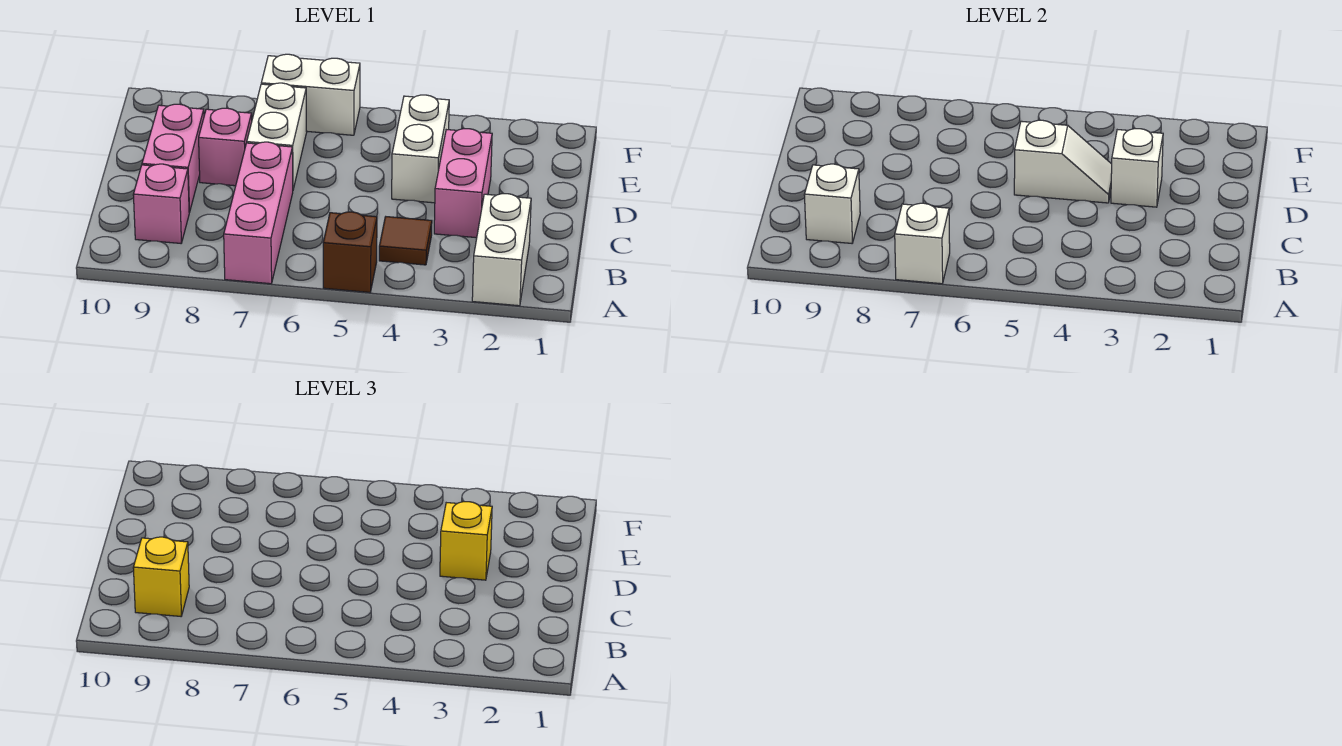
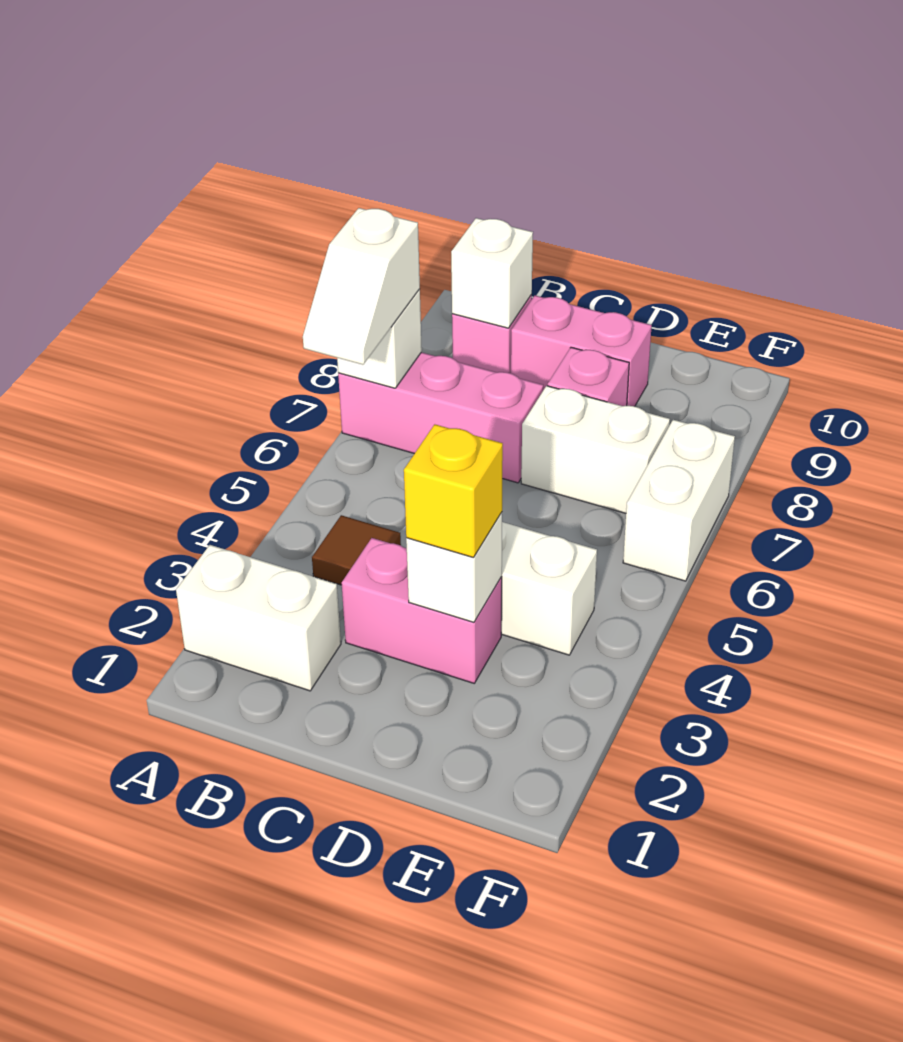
brown 1x1 brick [323,212,377,292] -> none
yellow 1x1 brick [133,537,189,616] -> none
white 1x2 slope [1014,120,1112,203] -> white 1x2 slope moved to [303,208,420,365]

